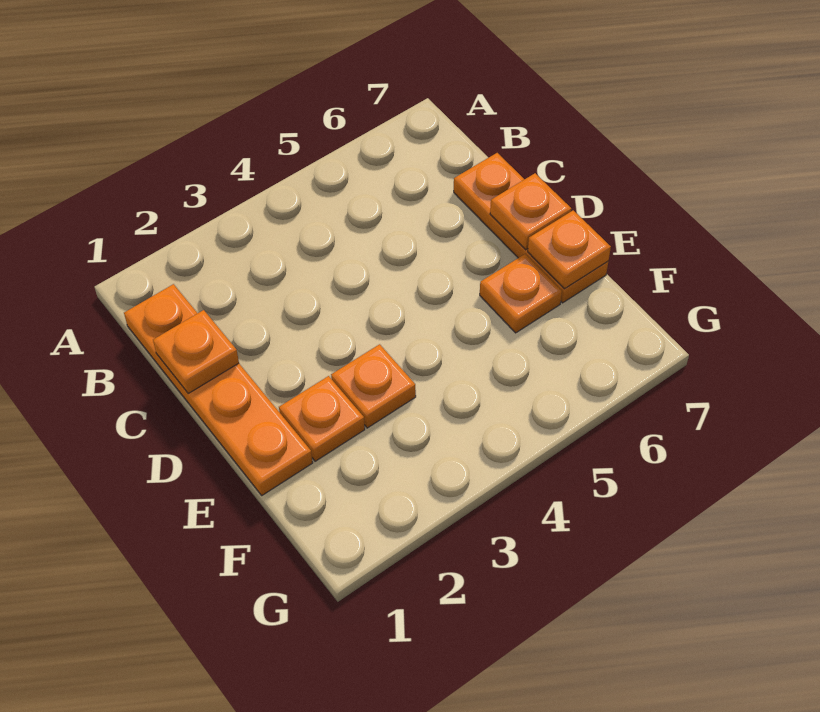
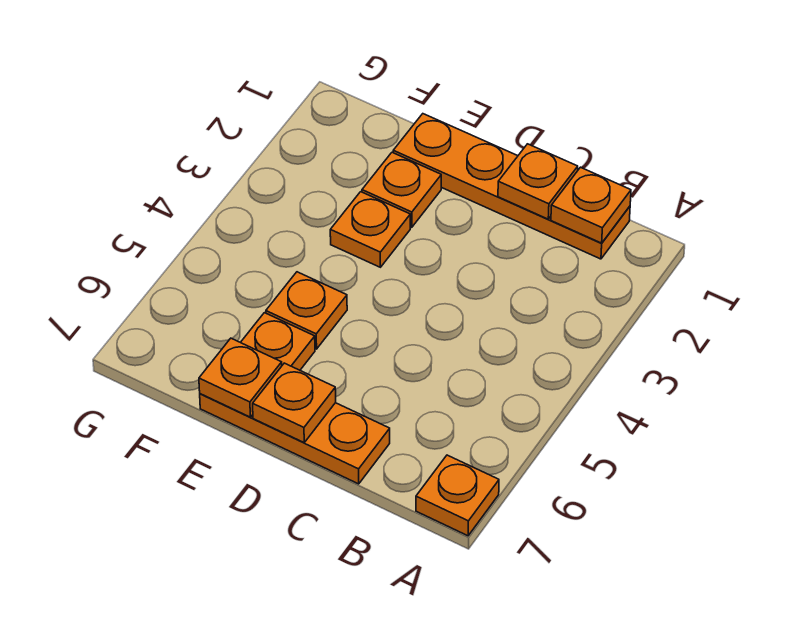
none -> orange 1x1 plate [416,455,499,536]
none -> orange 1x1 plate [551,167,631,243]
none -> orange 1x1 plate [266,272,347,349]

